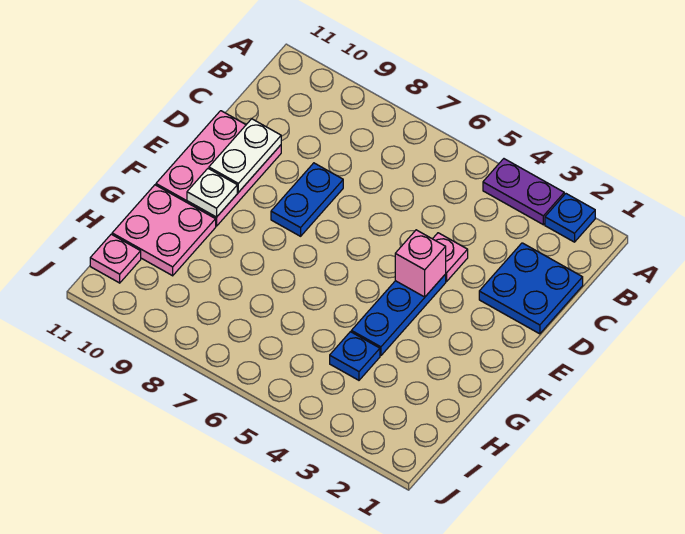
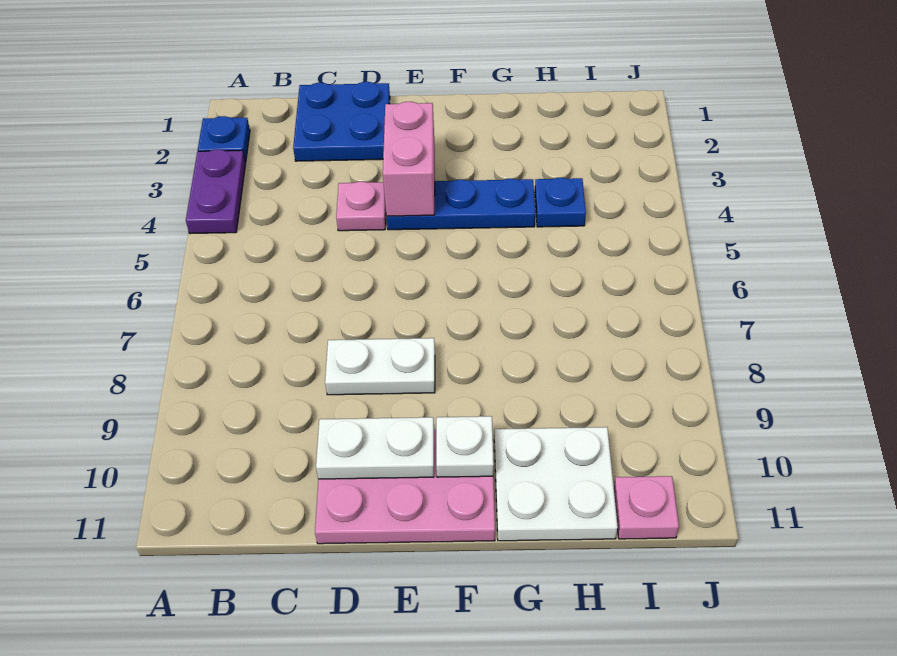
blue 1x2 plate [271,163,343,236] -> white 1x2 plate [325,338,435,395]
pink 1x1 brick [395,230,446,297] -> pink 1x2 brick [383,102,435,216]
pink 2x2 plate [112,185,216,276] -> white 2x2 plate [494,427,618,541]

